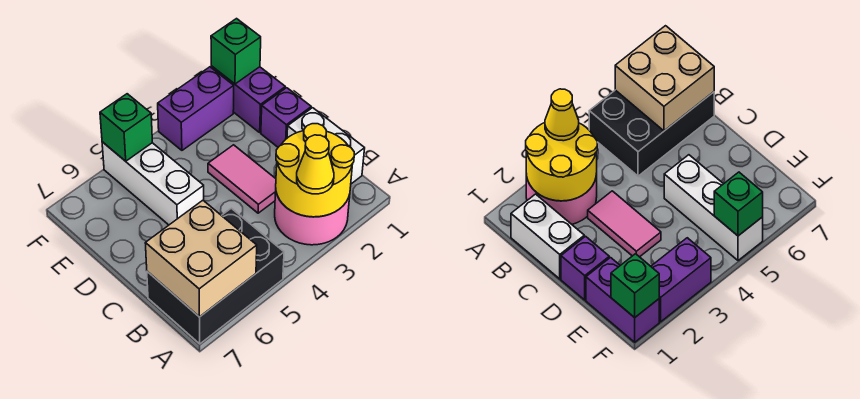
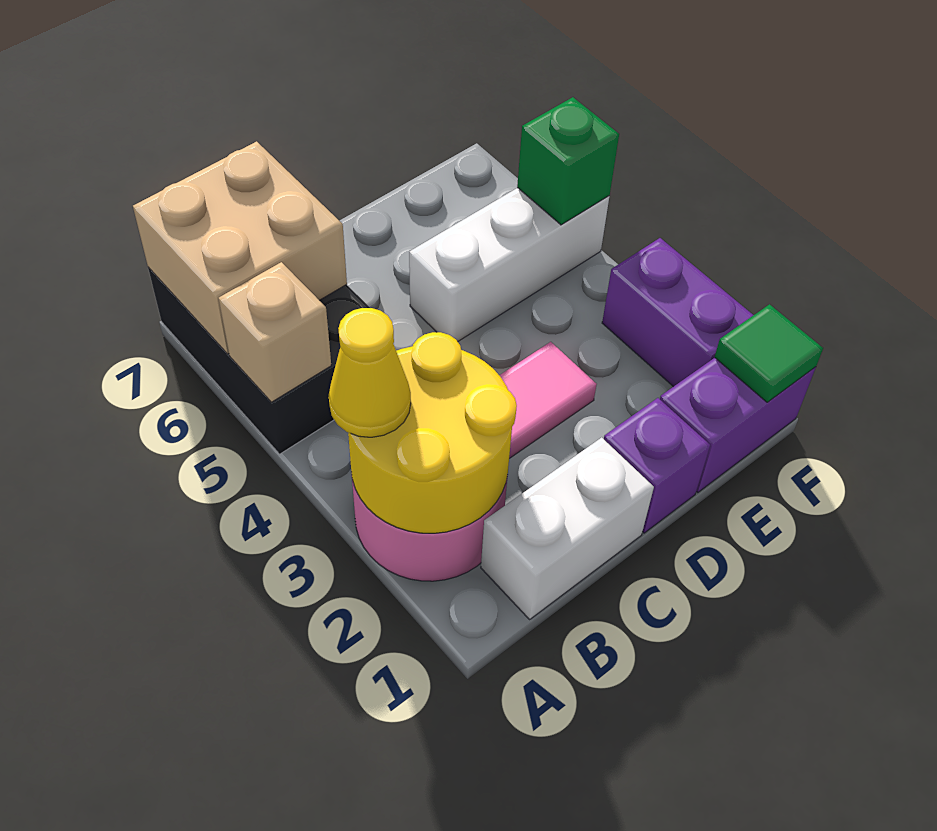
none -> tan 1x1 brick [219,262,331,402]
green 1x1 brick [211,19,261,84] -> green 1x1 tile [715,304,823,402]

